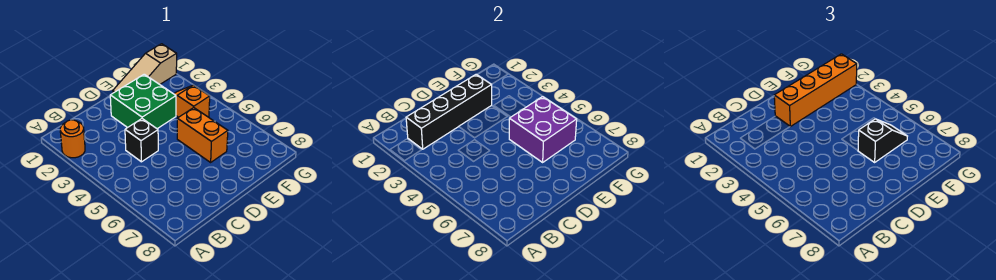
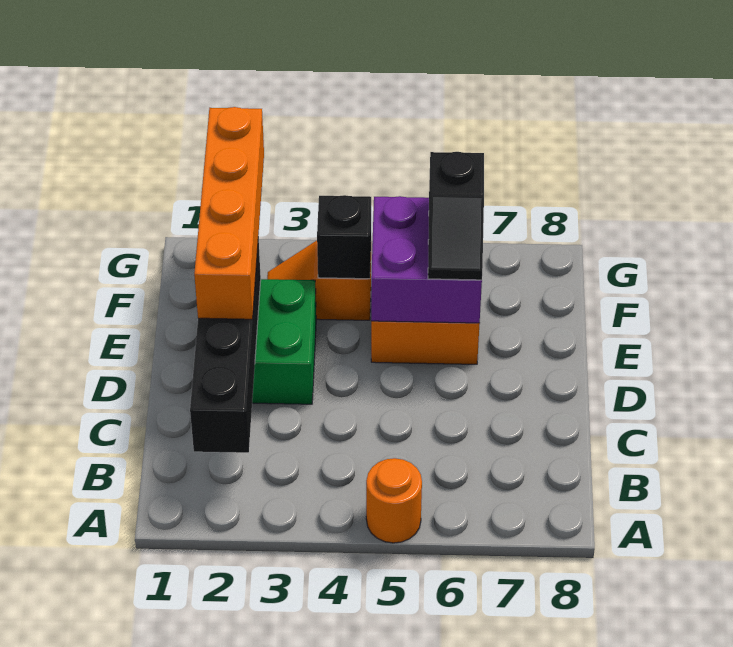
orange 1x1 round brick [60,120,85,158] -> orange 1x1 round brick moved to [366,458,422,543]
black 1x1 brick [125,119,158,162] -> black 1x1 brick moved to [317,195,371,279]
tan 1x3 slope [113,44,177,93] -> none
black 1x2 slope [858,119,907,162] -> black 1x2 slope turned to [428,152,484,280]

